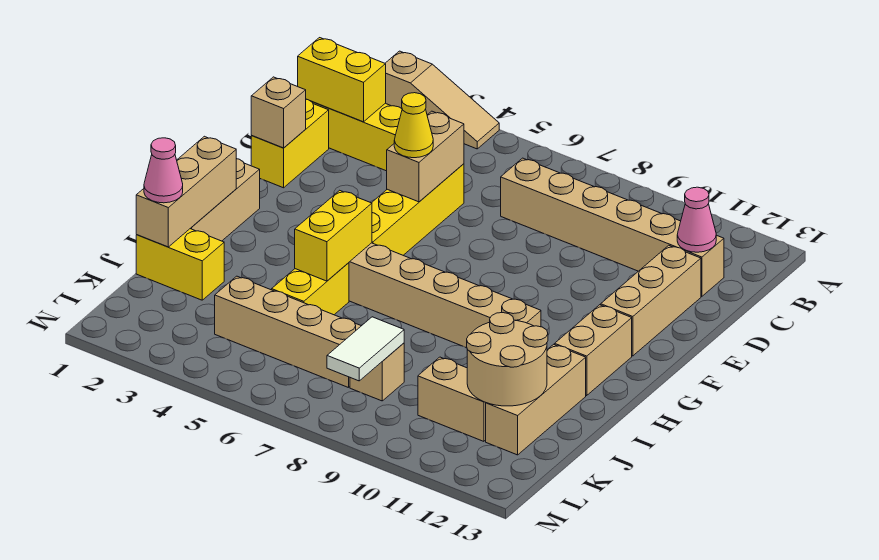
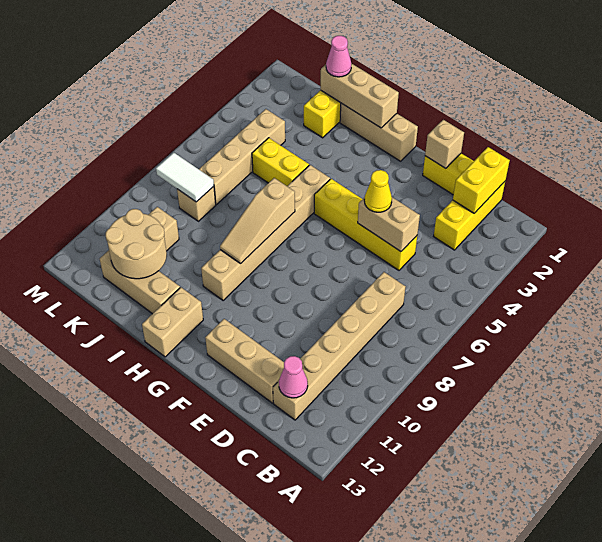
tan 1x3 slope [385,51,499,149] -> tan 1x3 slope moved to [220,178,295,264]
tan 1x2 brick [555,305,632,396] -> tan 1x2 brick turned to [142,287,203,357]
yellow 1x2 brick [295,190,372,281] -> none

